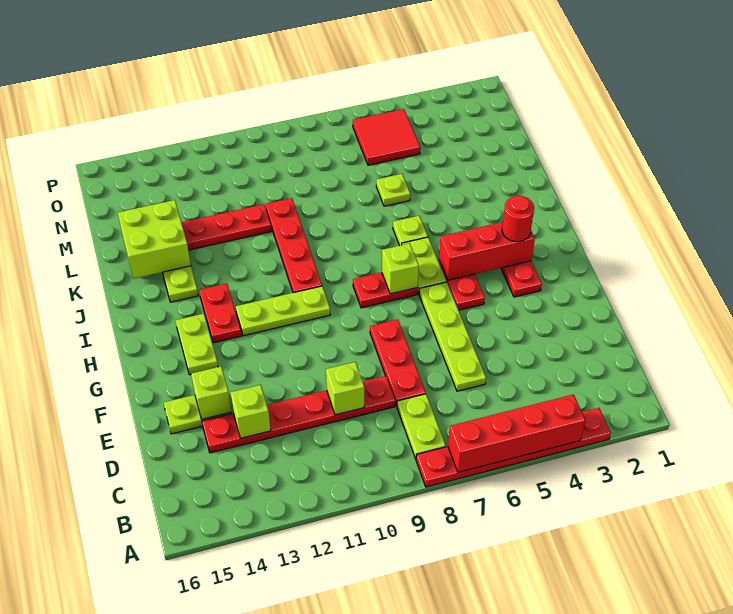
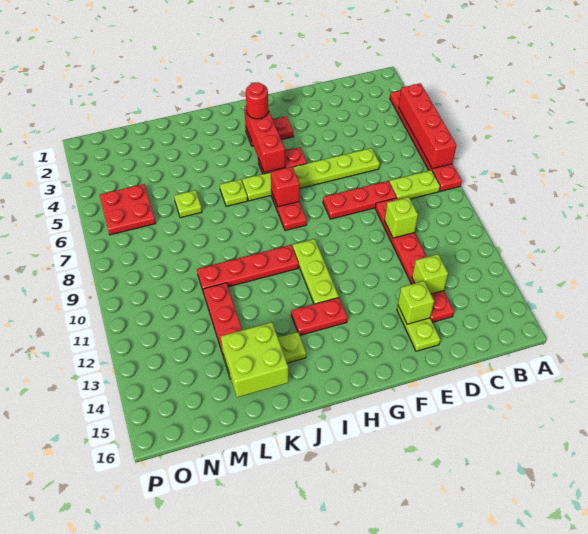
lime 1x2 plate [176,314,218,375] -> none
lime 1x1 brick [382,243,419,294] -> red 1x1 brick [271,167,300,207]
red 2x2 tile [353,109,420,165] -> red 2x2 plate [100,184,156,235]

